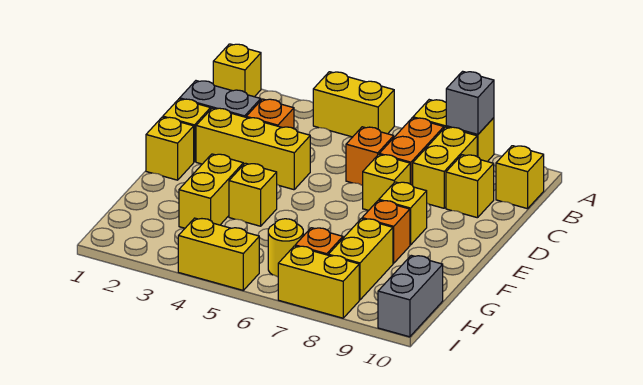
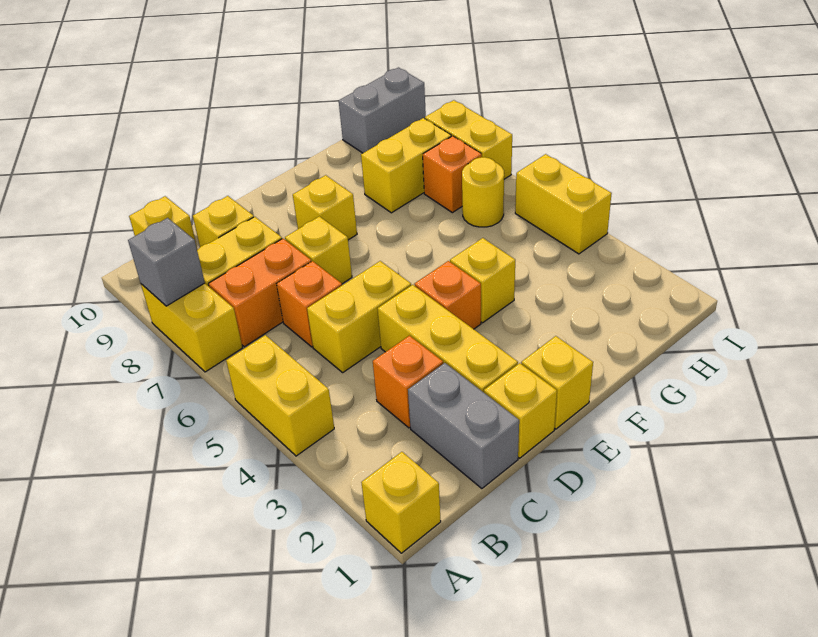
yellow 1x2 brick [179,154,243,228] -> yellow 1x2 brick moved to [307,261,411,372]
orange 1x1 brick [362,200,410,263] -> orange 1x1 brick moved to [415,261,481,329]

